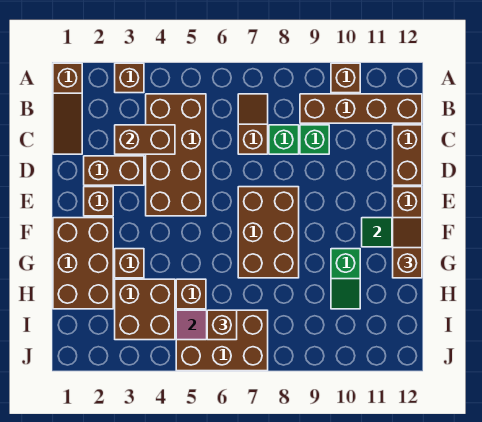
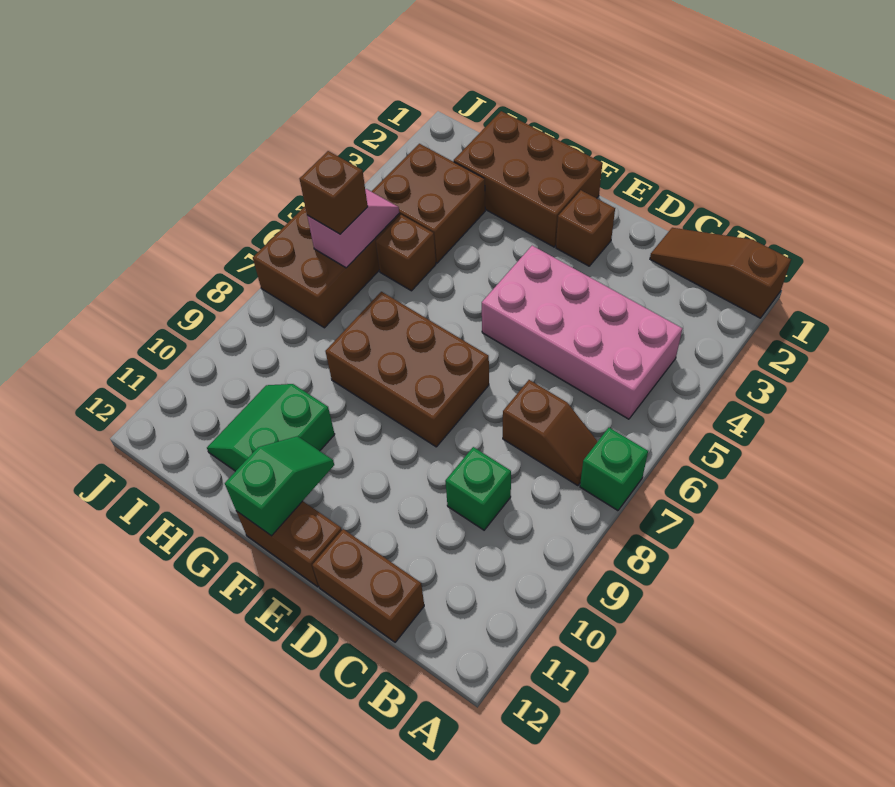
brown 1x1 brick [115,63,144,93] -> none
brown 1x1 brick [331,63,360,93] -> none
brown 2x4 brick [146,94,206,216] -> pink 2x4 brick [482,246,682,419]
brown 1x4 brick [300,94,422,123] -> none
brown 1x2 brick [115,125,175,154] -> none
green 1x1 brick [269,125,299,154] -> green 1x1 brick moved to [580,428,648,511]
brown 1x2 brick [84,156,144,185] -> none
brown 1x2 slope [393,218,422,278] -> none
brown 1x1 brick [115,249,144,278] -> none
green 1x2 slope [331,249,360,309] -> green 2x2 slope [207,384,335,471]

